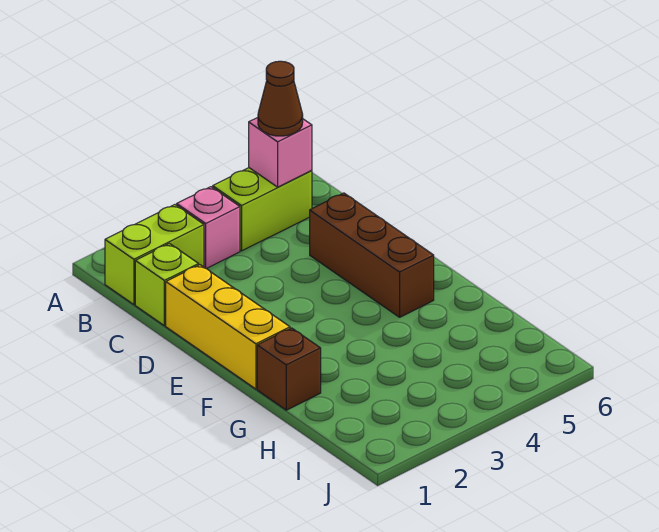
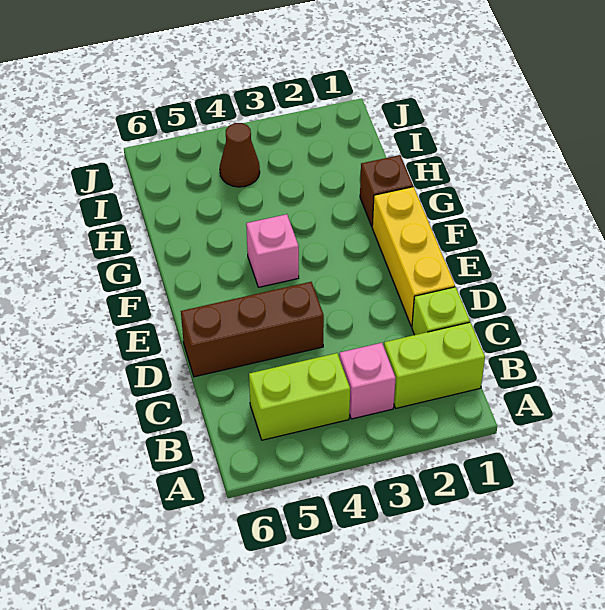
pink 1x1 brick [249,118,312,187] -> pink 1x1 brick moved to [246,214,299,287]
brown 1x1 cone [258,61,303,136] -> brown 1x1 cone moved to [220,123,260,187]
brown 1x3 brick [310,193,434,317] -> brown 1x3 brick turned to [181,282,324,377]

